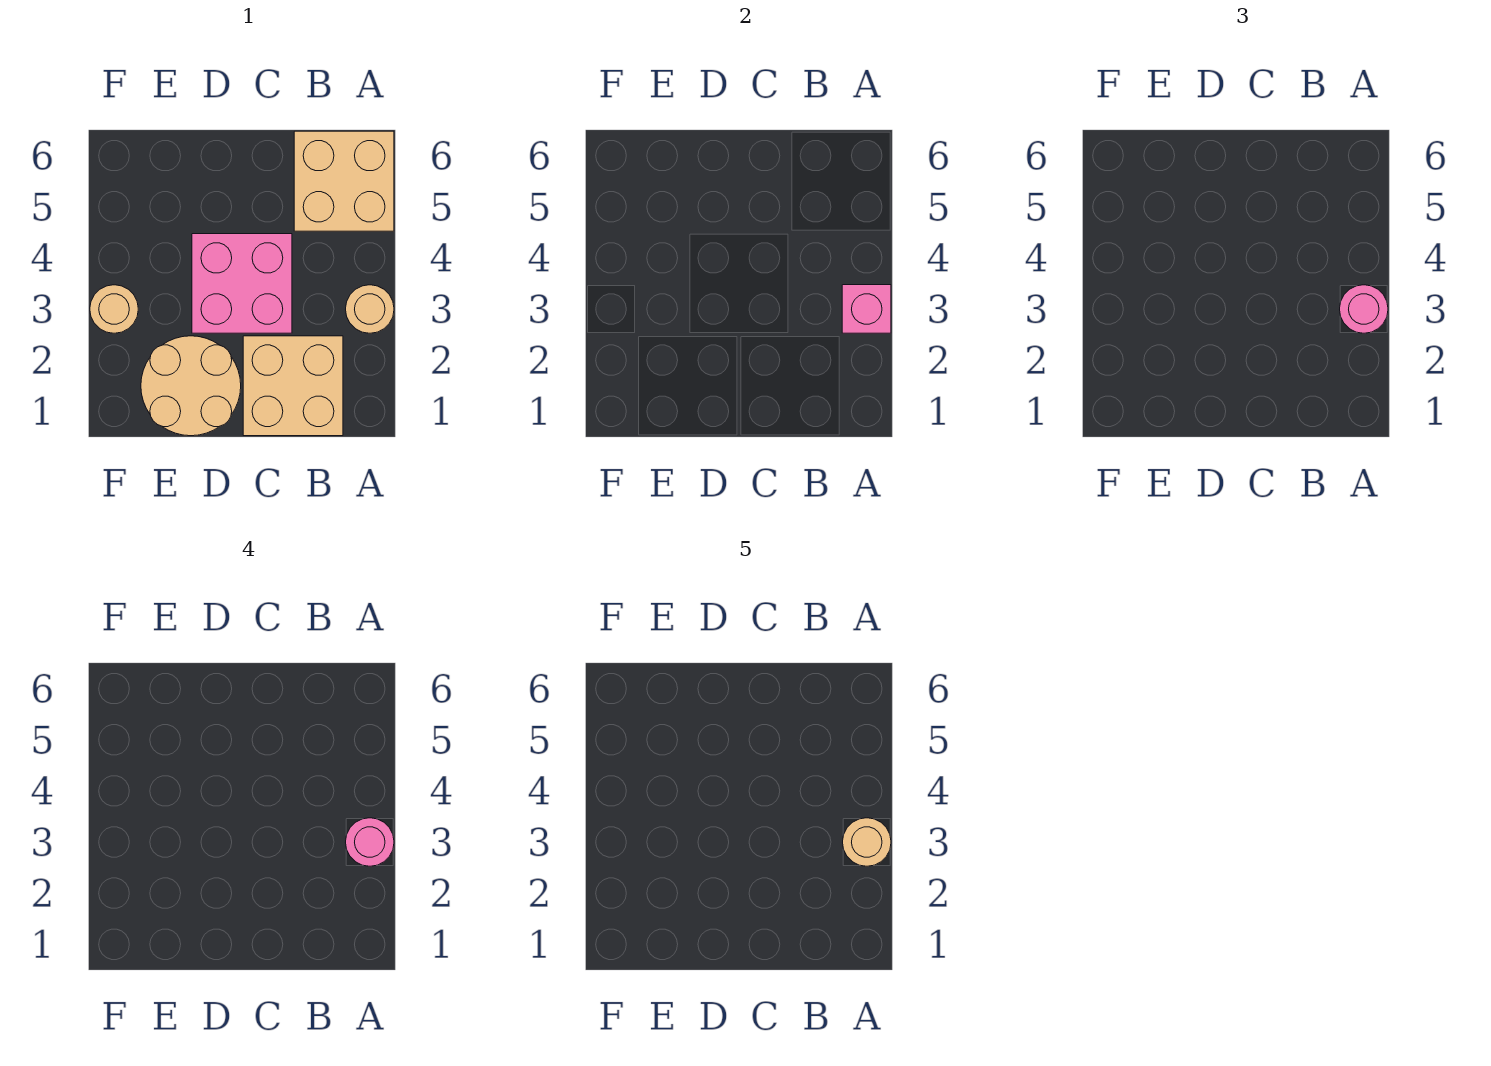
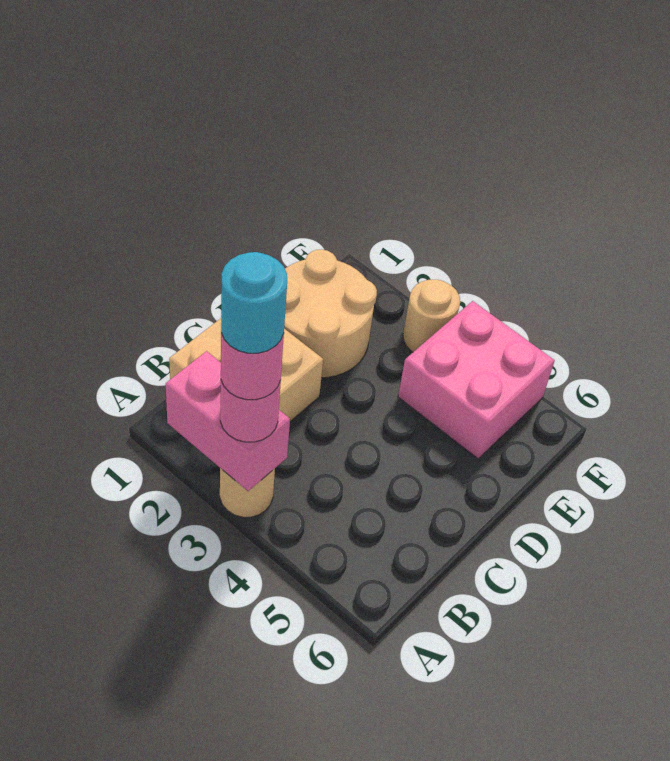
pink 1x1 brick [842,285,891,333] -> pink 1x2 brick [166,351,290,491]
tan 1x1 round brick [843,818,891,866] -> cyan 1x1 round brick [221,252,287,353]
tan 2x2 brick [294,131,394,231] -> none
pink 2x2 brick [192,234,292,333] -> pink 2x2 brick moved to [398,301,555,459]

